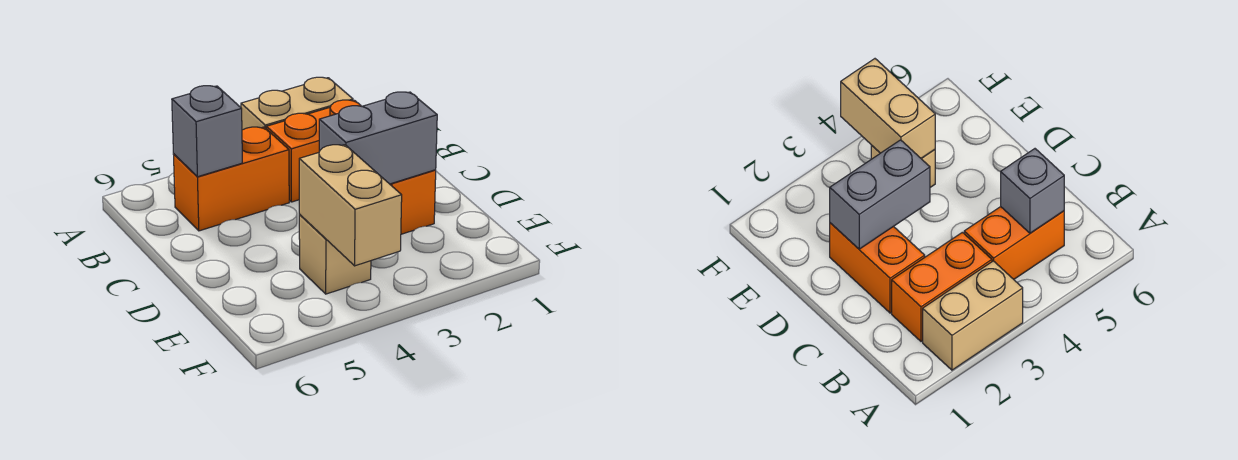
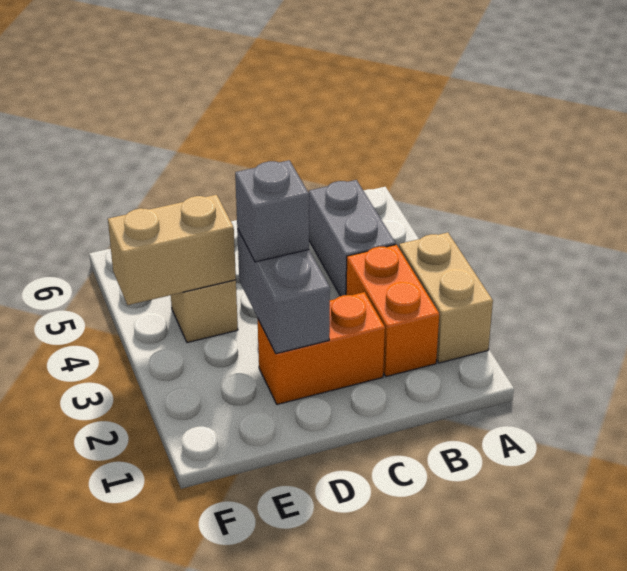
orange 1x2 brick [173,127,289,231] -> grey 1x2 brick [309,180,396,296]
grey 1x1 brick [172,86,242,177] -> grey 1x1 brick moved to [235,160,309,262]

